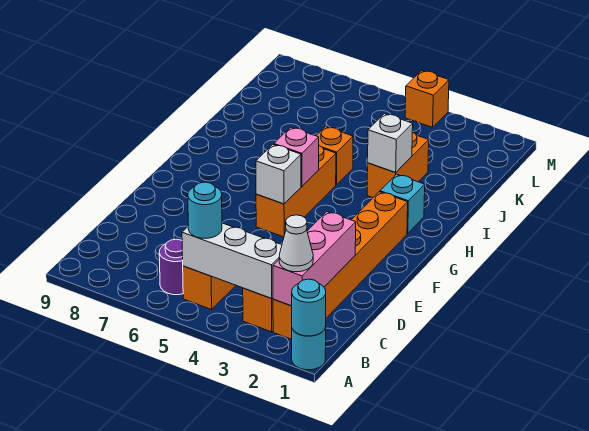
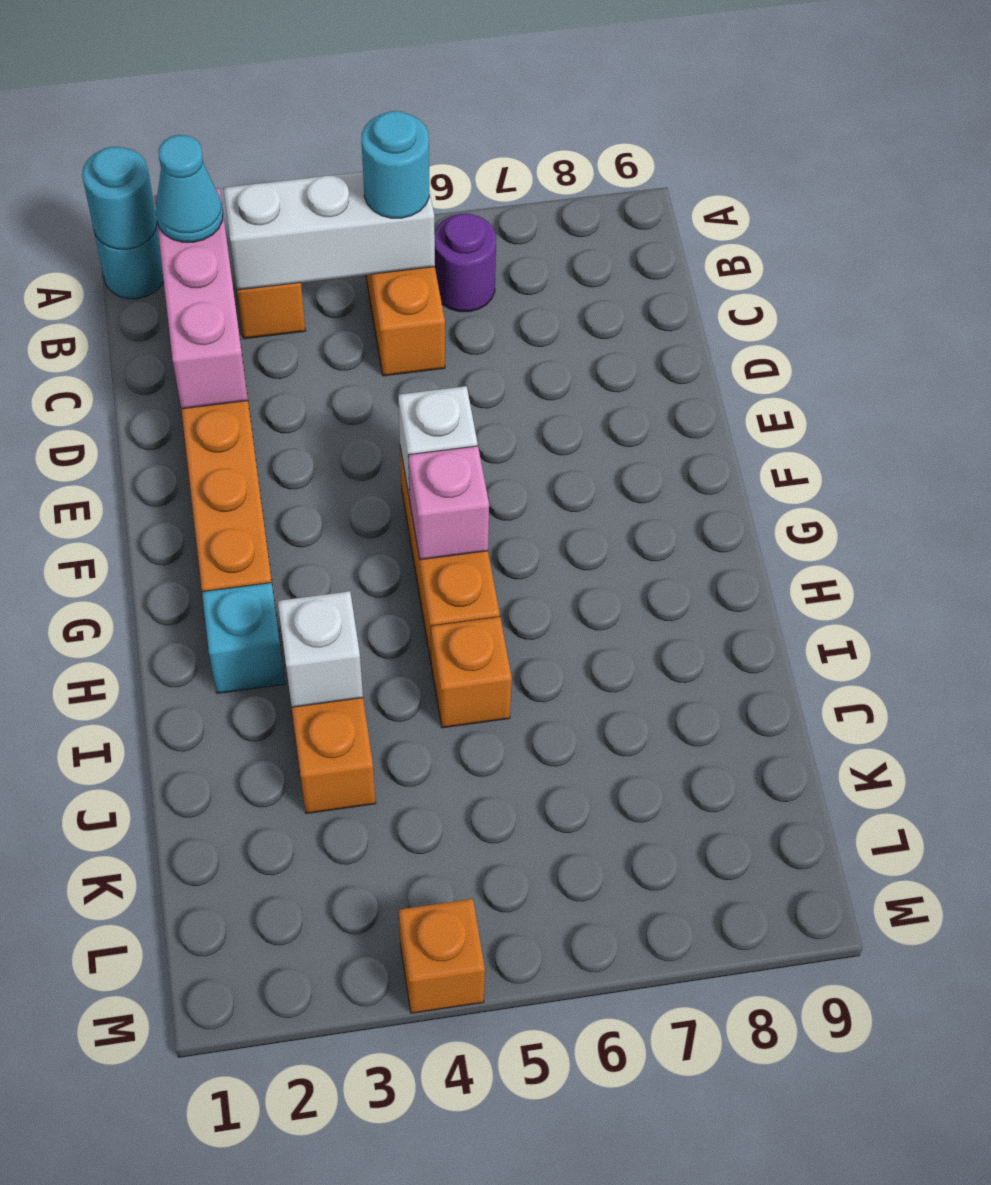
white 1x1 cone [279,215,313,272] -> cyan 1x1 cone [155,135,223,242]

